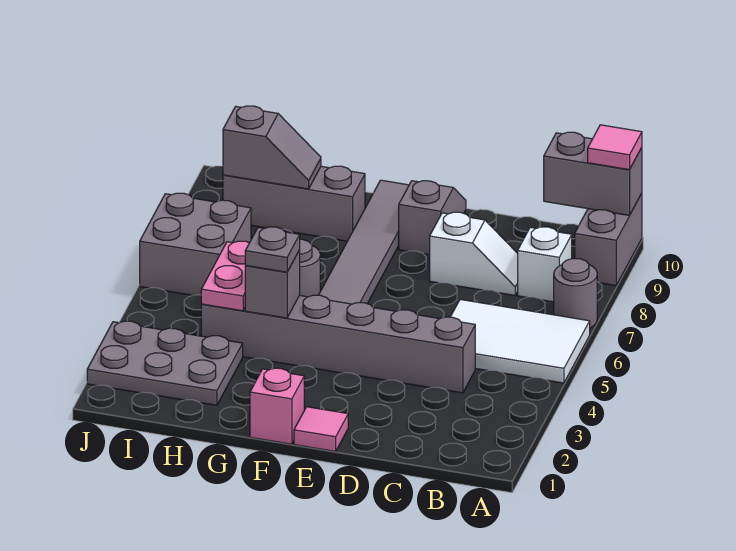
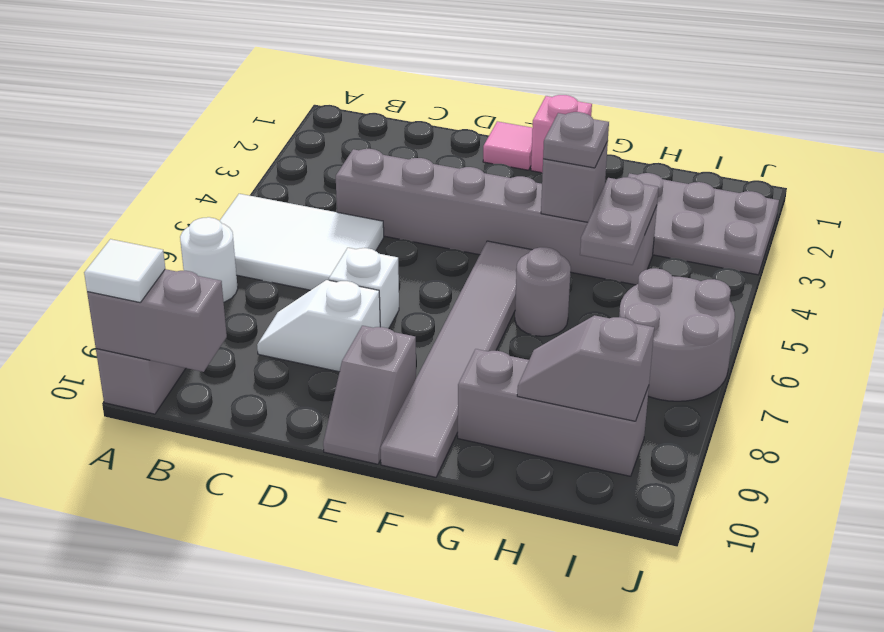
grey 1x1 round brick [554,259,597,328] -> white 1x1 round brick [180,217,238,302]
pink 1x1 tile [588,125,642,170] -> white 1x1 tile [84,239,165,302]
white 1x1 brick [518,227,572,302] -> white 1x1 brick moved to [329,248,399,329]
pink 1x2 plate [201,241,249,311] -> grey 1x2 plate [580,177,659,265]
grey 2x2 brick [140,193,251,295] -> grey 2x2 round brick [619,268,735,401]

